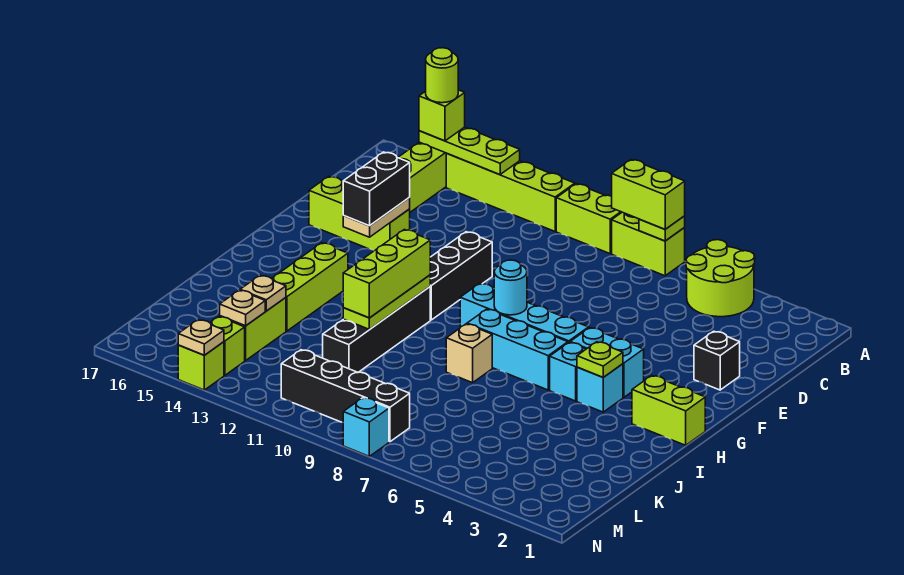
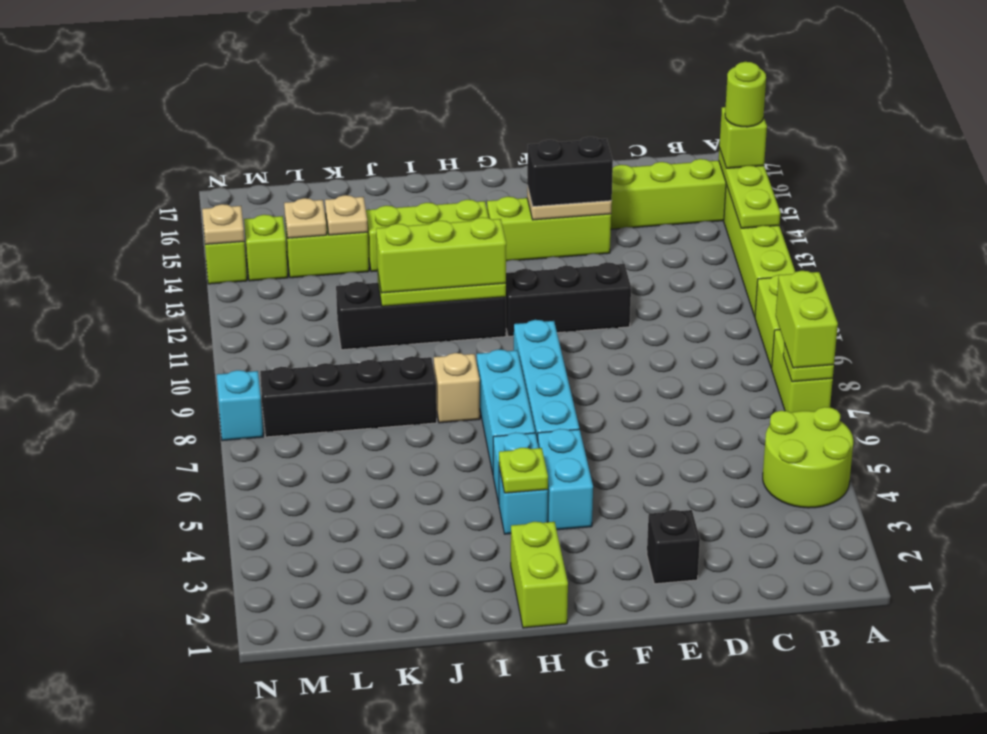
lime 1x3 brick [309,176,410,251] -> lime 1x3 brick turned to [487,197,611,261]
cyan 1x1 round brick [494,260,527,315] -> none
black 1x4 brick [281,350,410,442] -> black 1x4 brick turned to [260,356,437,437]

